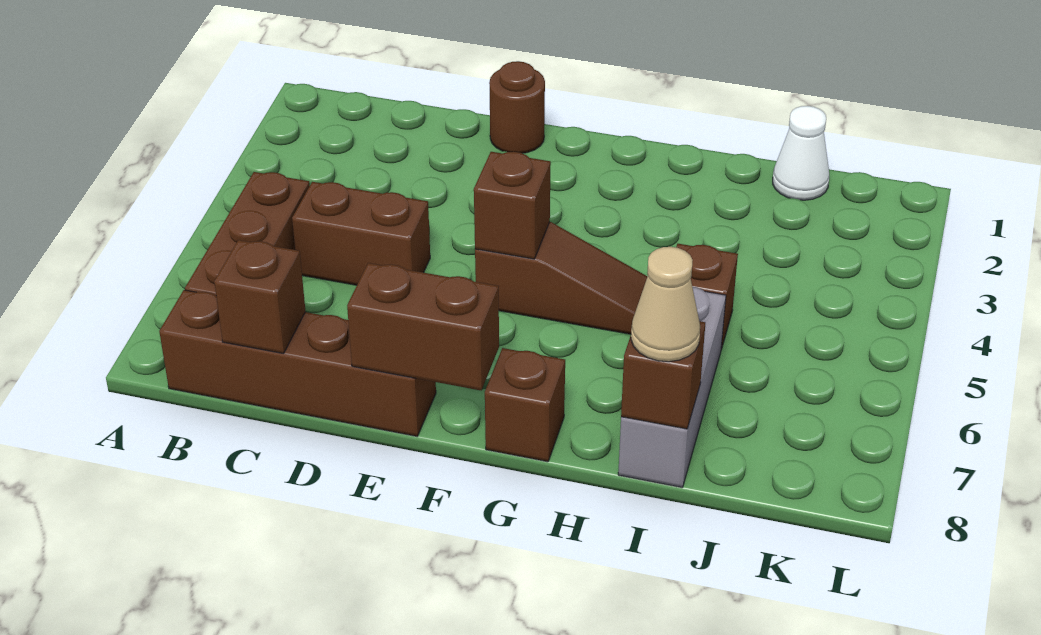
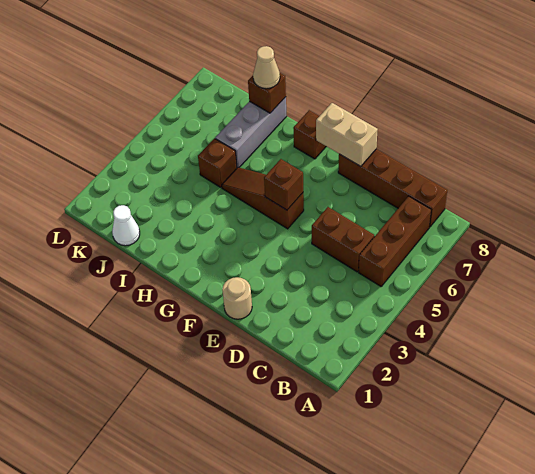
brown 1x1 brick [214,240,306,354] -> none
brown 1x1 round brick [489,61,545,153] -> tan 1x1 round brick [222,277,252,319]
brown 1x2 brick [347,263,499,390] -> tan 1x2 brick [316,103,378,166]

